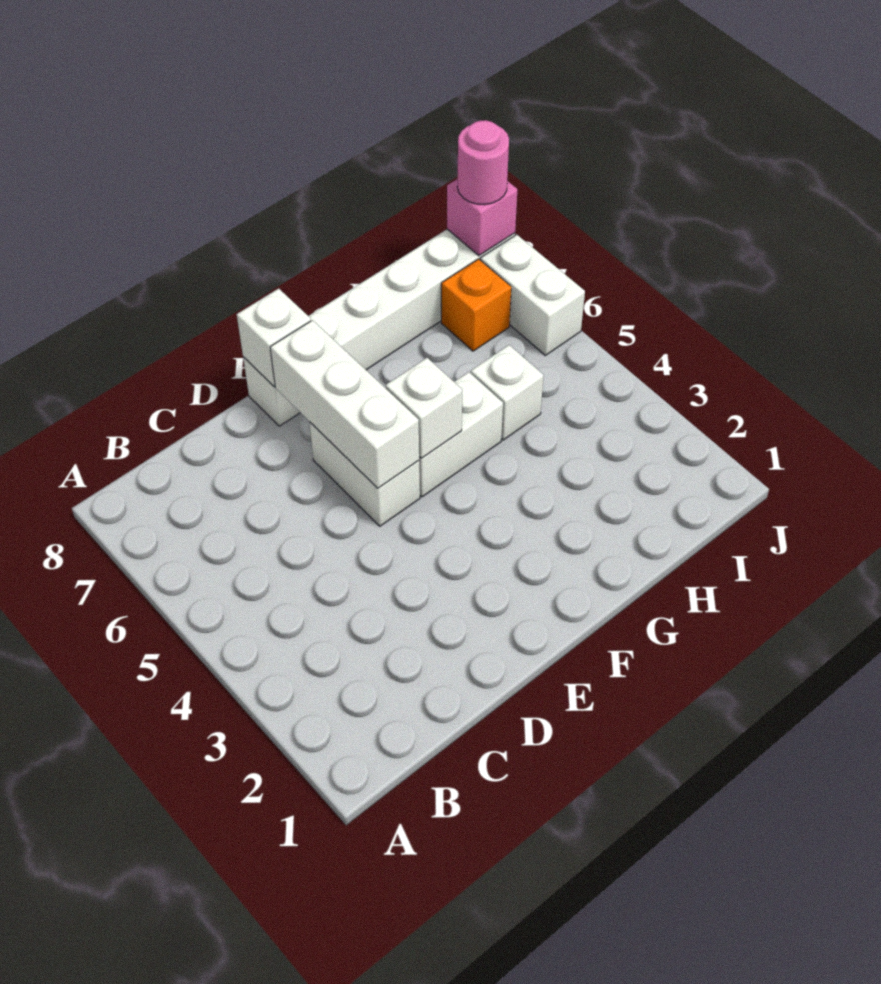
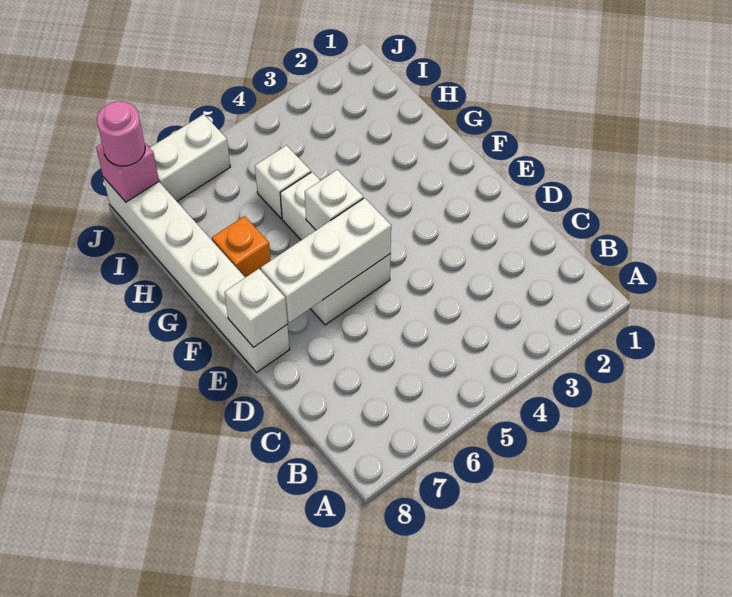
orange 1x1 brick [441,259,511,351] -> orange 1x1 brick moved to [212,216,271,277]

